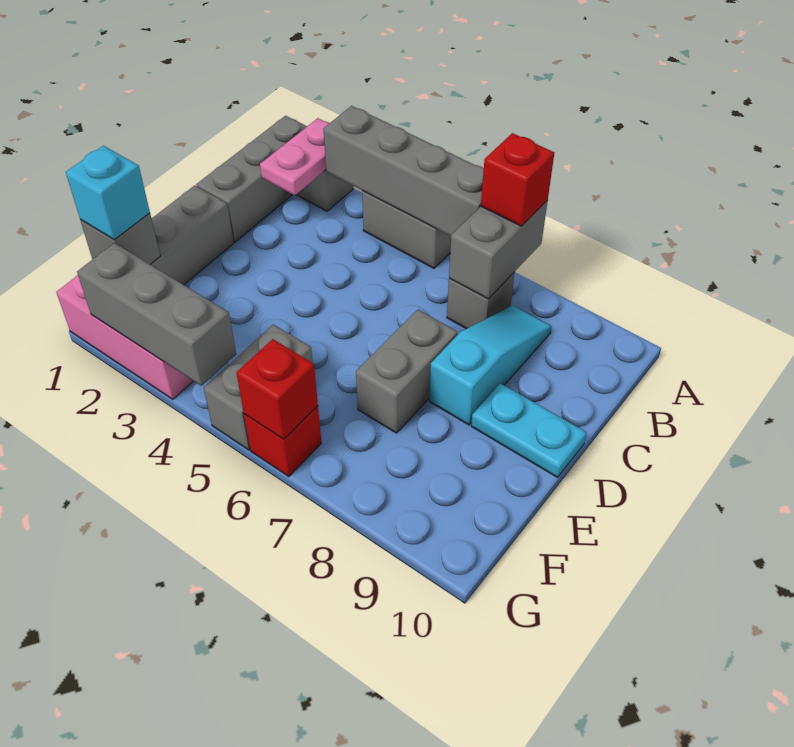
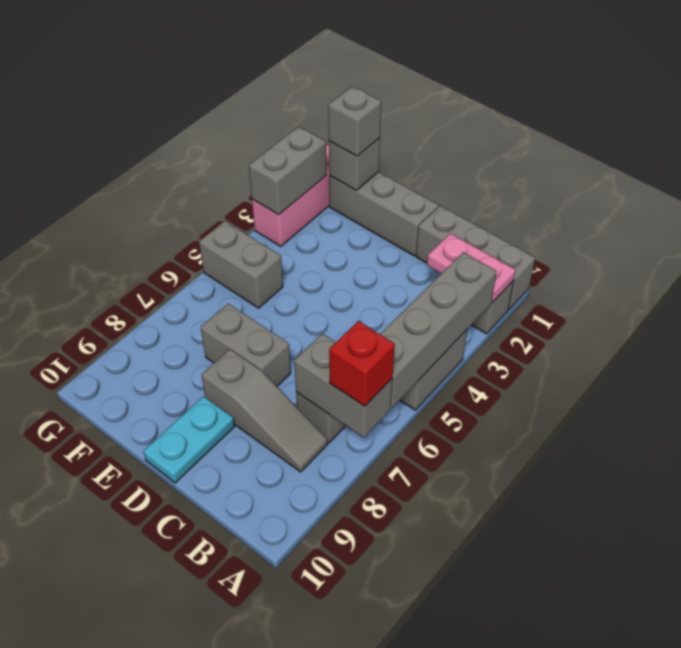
cyan 1x3 slope [429,305,552,425] -> grey 1x3 slope [201,349,328,472]
cyan 1x1 brick [66,146,150,240] -> grey 1x1 brick [328,86,381,156]
grey 1x3 brick [77,243,236,386] -> grey 1x2 brick [249,127,327,215]
red 1x1 brick [244,406,321,477] -> none
red 1x1 brick [236,339,318,439] -> none

